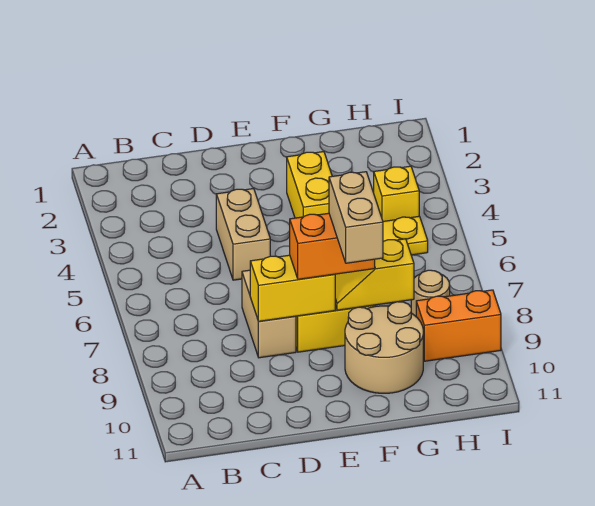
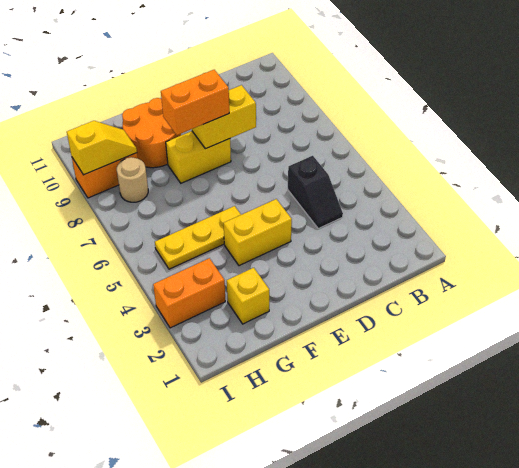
none -> black 1x2 slope [288,156,343,228]
tan 1x2 brick [216,189,270,280] -> none
tan 1x2 brick [242,270,296,358] -> none
yellow 1x2 brick [287,152,332,218] -> yellow 1x2 brick turned to [224,199,292,266]
yellow 1x2 slope [335,239,414,310] -> yellow 1x2 slope moved to [67,121,137,175]
tan 1x2 brick [329,172,383,263] -> none
tan 2x2 round brick [345,302,423,393] -> orange 2x2 round brick [122,98,181,168]
none -> orange 1x2 brick [153,258,225,328]
yellow 1x1 brick [374,166,419,221] -> yellow 1x1 brick moved to [227,268,269,324]

